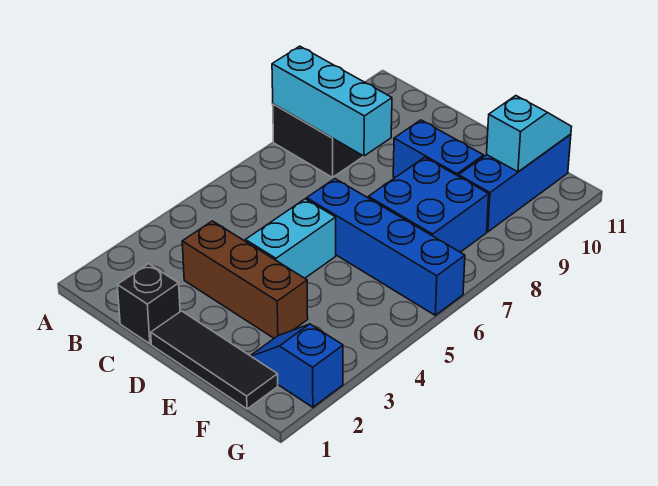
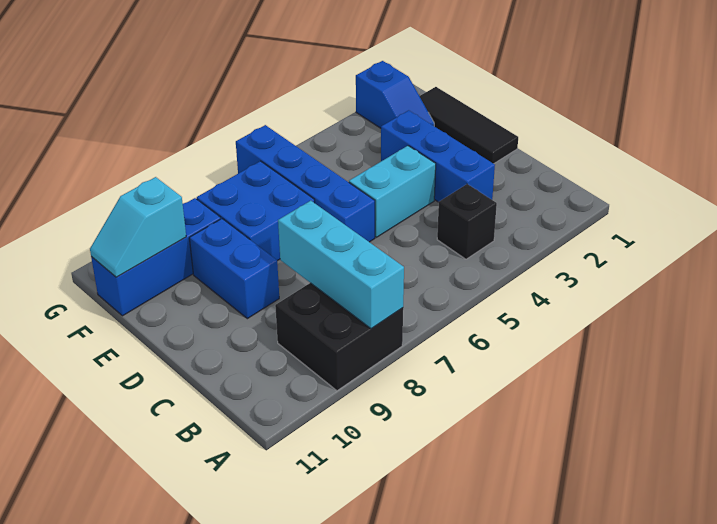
black 1x1 brick [117,264,180,344] -> black 1x1 brick moved to [437,184,497,259]
brown 1x3 brick [182,221,308,338] -> blue 1x3 brick [381,110,495,202]

